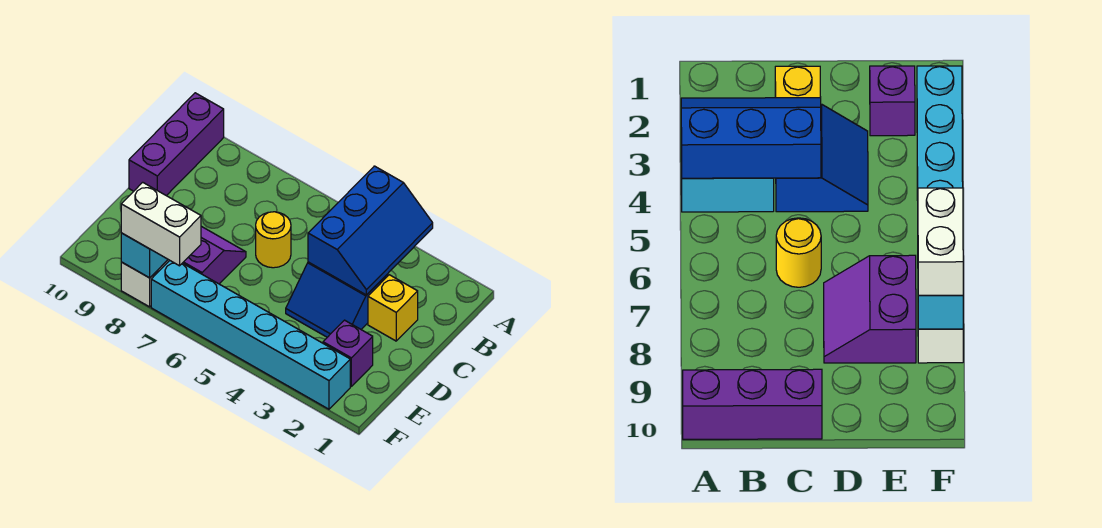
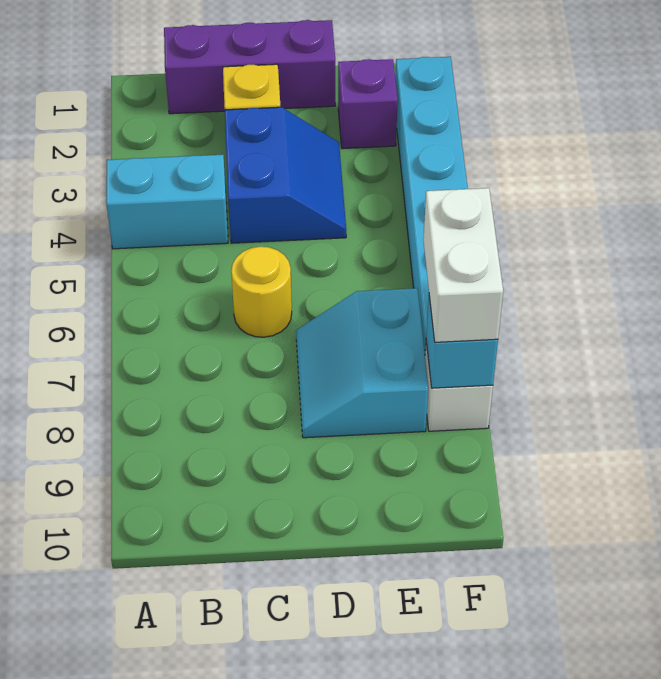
blue 2x3 slope [308,166,433,295] -> none
purple 1x3 brick [129,93,224,196] -> purple 1x3 brick moved to [164,20,335,114]
purple 2x2 slope [183,226,246,284] -> cyan 2x2 slope [296,288,428,438]

